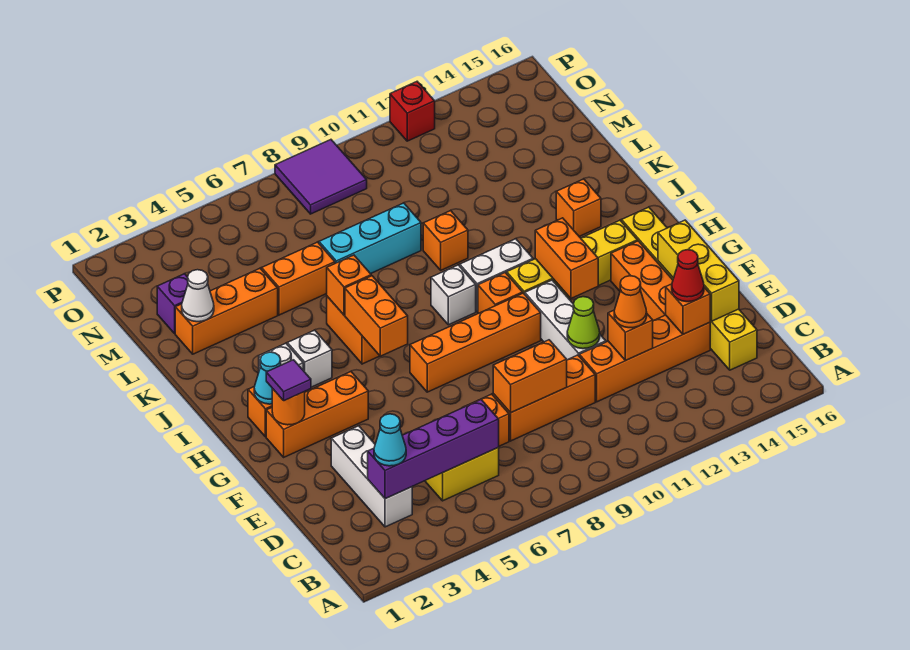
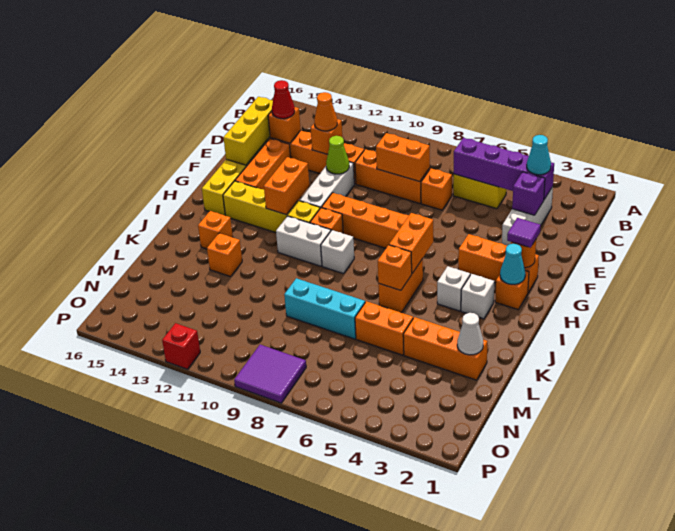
orange 1x1 brick [423,211,468,270] -> orange 1x1 brick moved to [207,233,242,277]
purple 1x1 brick [157,274,188,333] -> purple 1x1 brick moved to [512,172,545,215]

